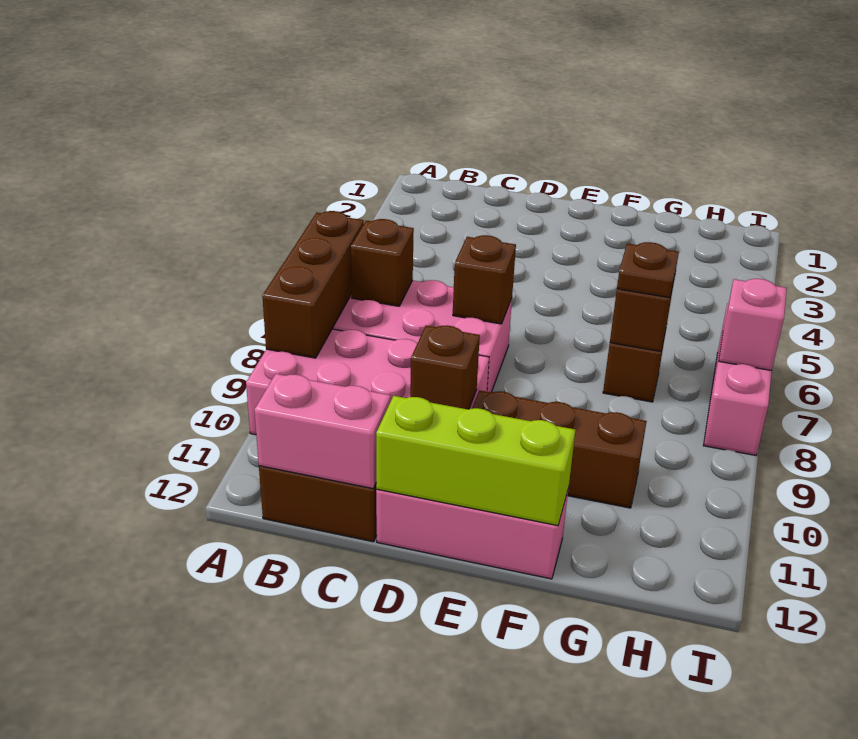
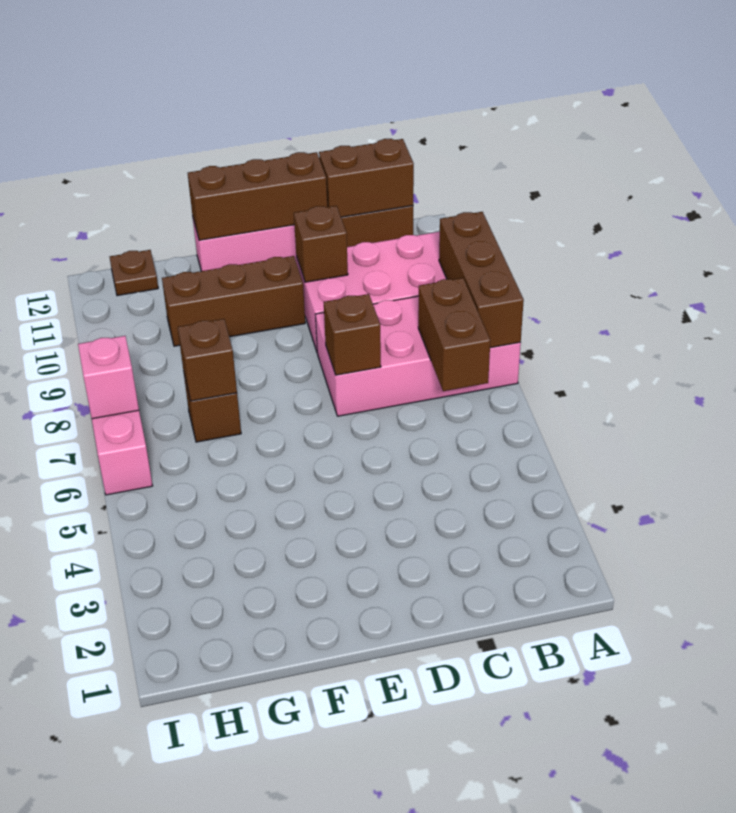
brown 1x1 brick [351,219,414,306] -> brown 1x2 brick [418,278,490,391]
pink 1x2 brick [254,374,391,489] -> brown 1x2 brick [319,139,414,217]
lime 1x3 brick [376,396,575,526] -> brown 1x3 brick [188,152,327,240]
brown 1x1 plate [617,242,679,298] -> brown 1x1 plate moved to [110,250,158,296]

